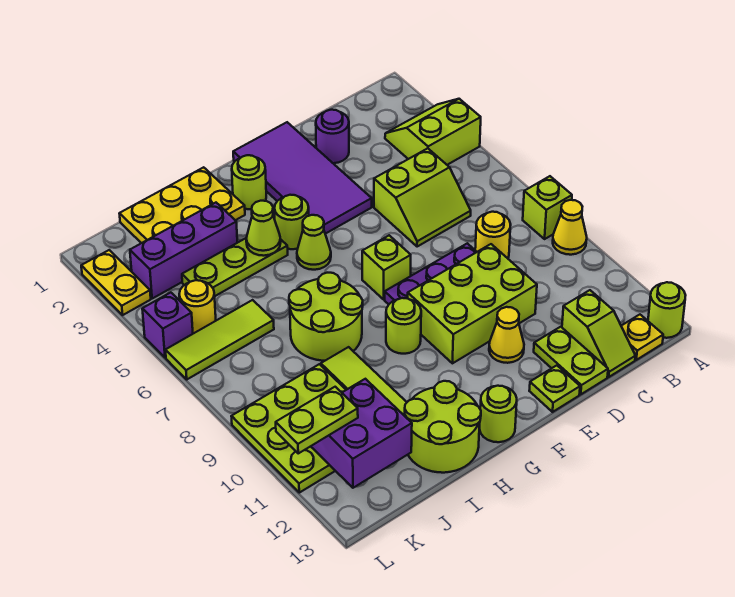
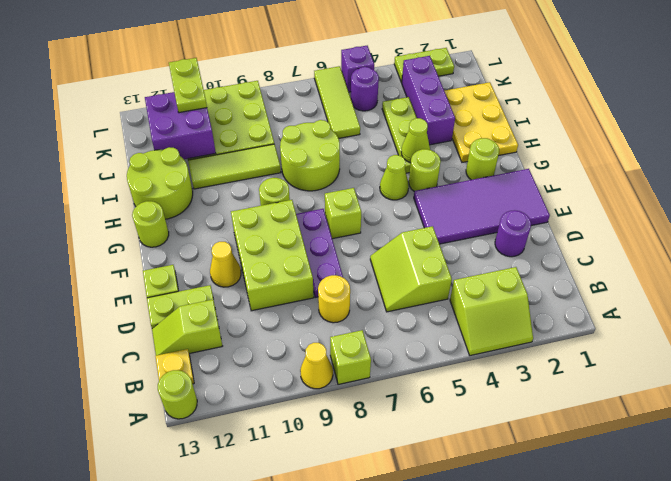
lime 2x2 slope [385,99,481,165] -> lime 2x2 slope turned to [450,267,533,356]
yellow 1x1 round brick [179,280,216,334] -> purple 1x1 round brick [351,67,379,111]
yellow 1x2 plate [81,250,151,315] -> lime 1x2 plate [394,48,454,83]

